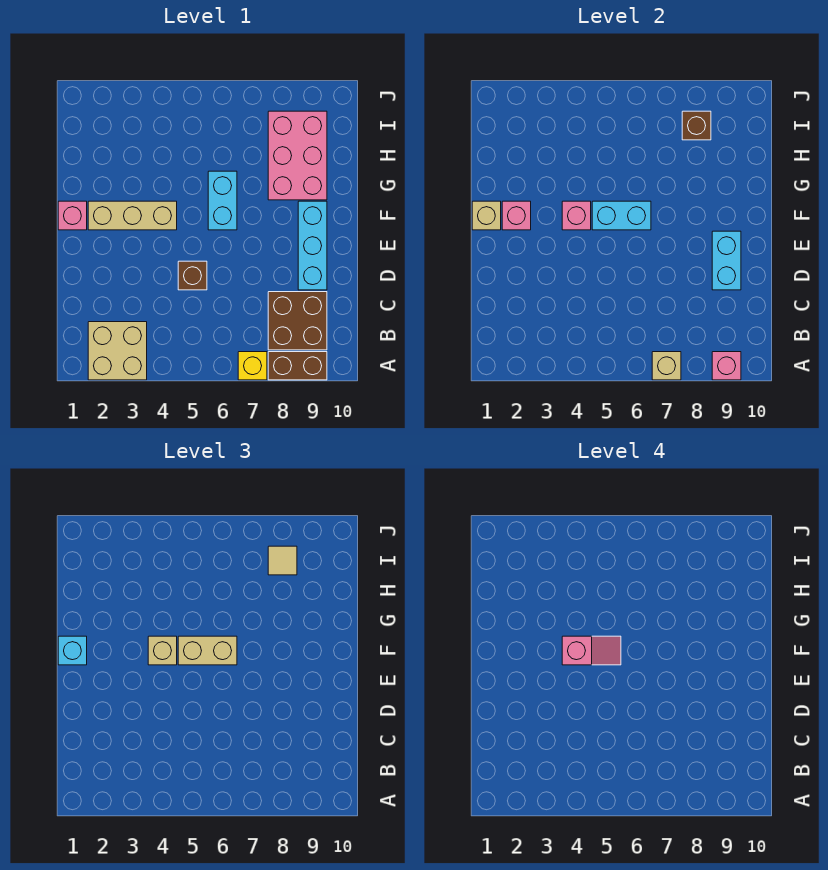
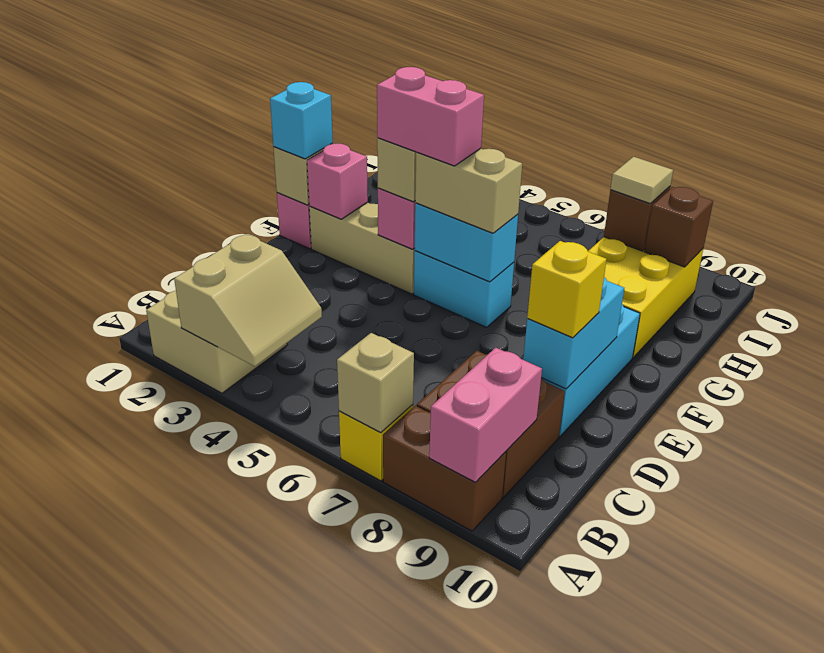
none -> tan 2x2 slope [174,234,322,366]
pink 1x1 brick [712,352,741,380] -> pink 1x2 brick [429,348,542,482]
brown 1x1 brick [178,261,207,290] -> brown 1x1 brick moved to [645,187,713,267]
none -> yellow 1x1 brick [527,241,607,338]
pink 1x2 slope [562,636,621,665] -> pink 1x2 brick [377,67,484,166]
cyan 1x2 brick [208,171,237,230] -> cyan 1x2 brick turned to [414,251,514,327]
pink 2x3 brick [268,111,327,200] -> yellow 2x3 brick [588,237,703,357]

